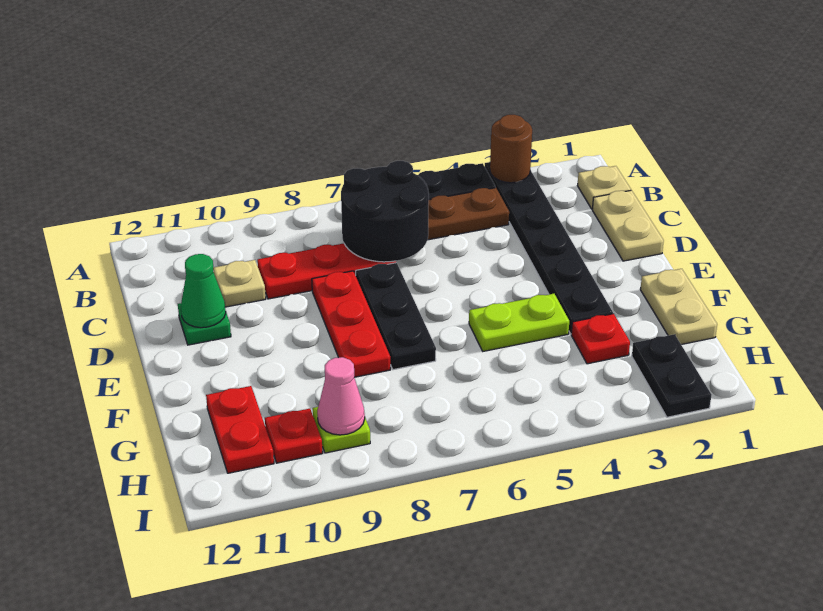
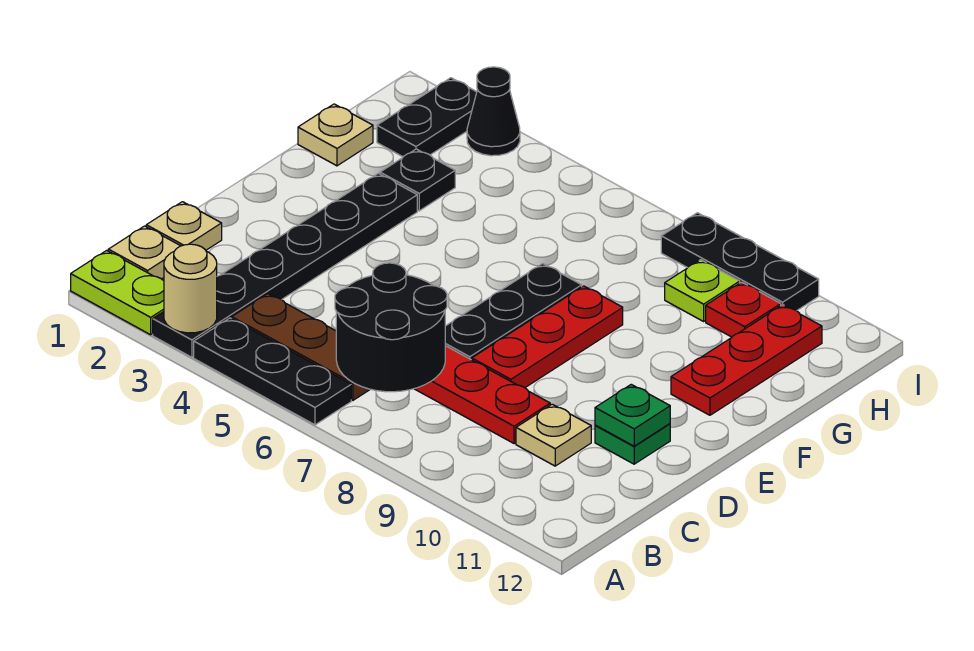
brown 1x1 round brick [490,115,532,183] -> tan 1x1 round brick [164,244,217,333]
tan 1x2 plate [592,190,664,261] -> tan 1x1 plate [146,202,222,250]
green 1x1 cone [181,254,226,328] -> green 1x1 plate [595,384,670,446]
tan 1x2 plate [640,269,717,345] -> tan 1x1 plate [298,104,373,166]
lime 1x2 plate [469,294,569,351] -> lime 1x2 plate moved to [71,250,164,335]
red 1x1 plate [571,314,630,364] -> black 1x1 plate [380,149,455,211]
red 1x2 plate [206,386,274,473] -> red 1x3 plate [671,305,822,415]
pink 1x1 cone [317,357,365,435] -> none
none -> black 1x1 cone [467,67,520,156]
none -> black 1x3 plate [661,213,819,311]

